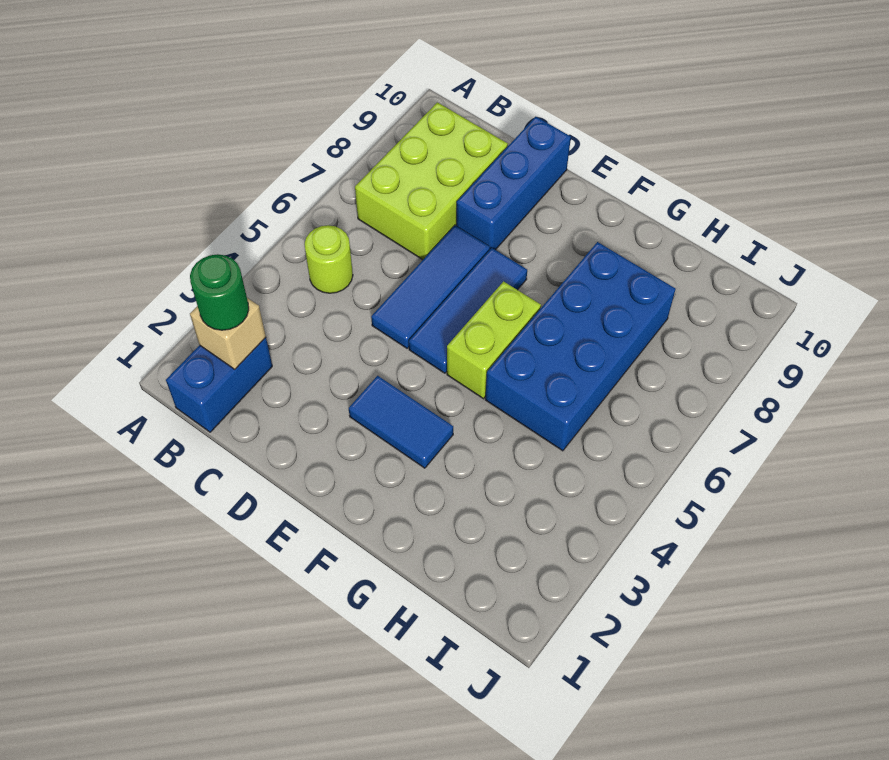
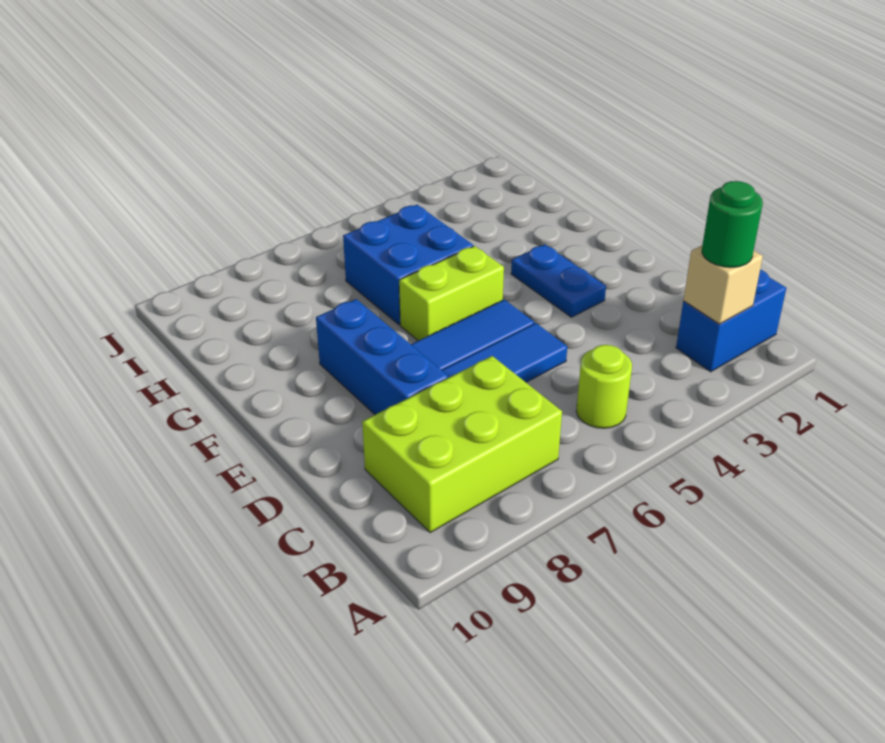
blue 1x3 brick [456,117,571,250] -> blue 1x3 brick turned to [316,299,448,415]
blue 1x2 tile [349,376,453,468] -> blue 1x2 plate [511,244,606,317]
blue 2x4 brick [485,242,676,451] -> blue 2x2 brick [343,205,473,325]

